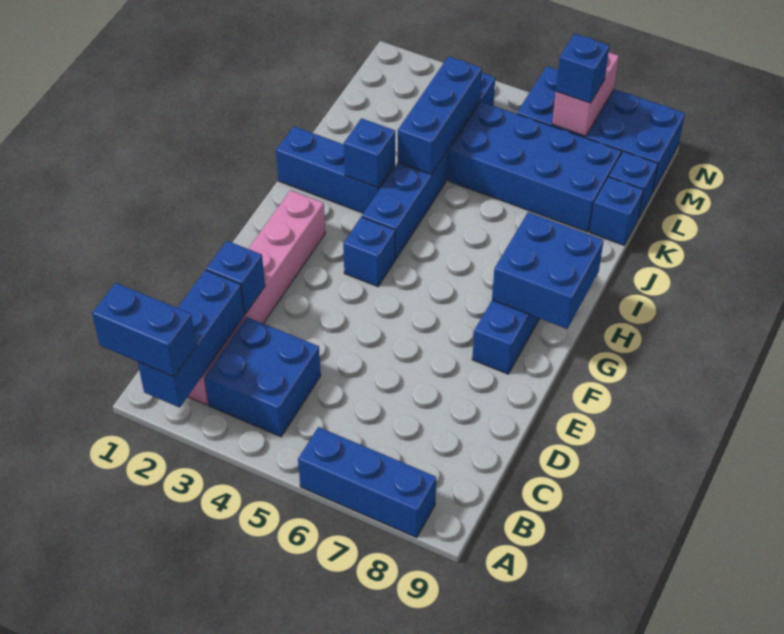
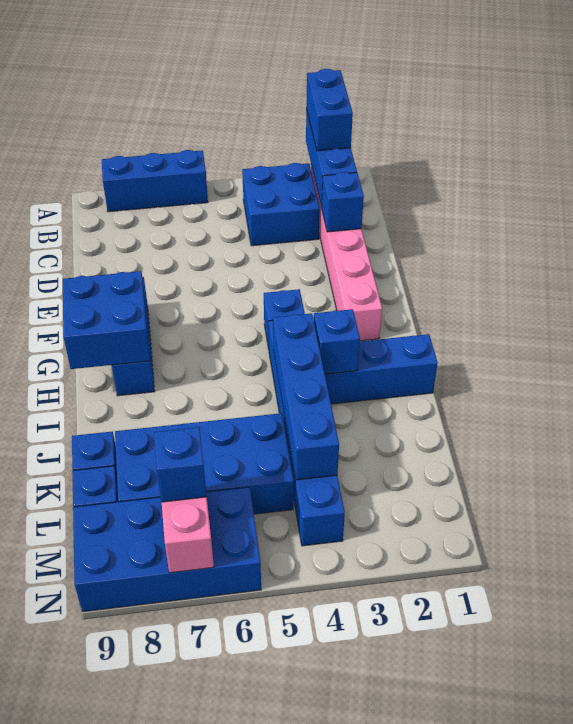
blue 1x2 brick [92,283,196,377] -> blue 1x2 brick turned to [306,69,353,151]
blue 1x3 brick [398,56,482,174] -> blue 1x4 brick [273,313,339,480]

